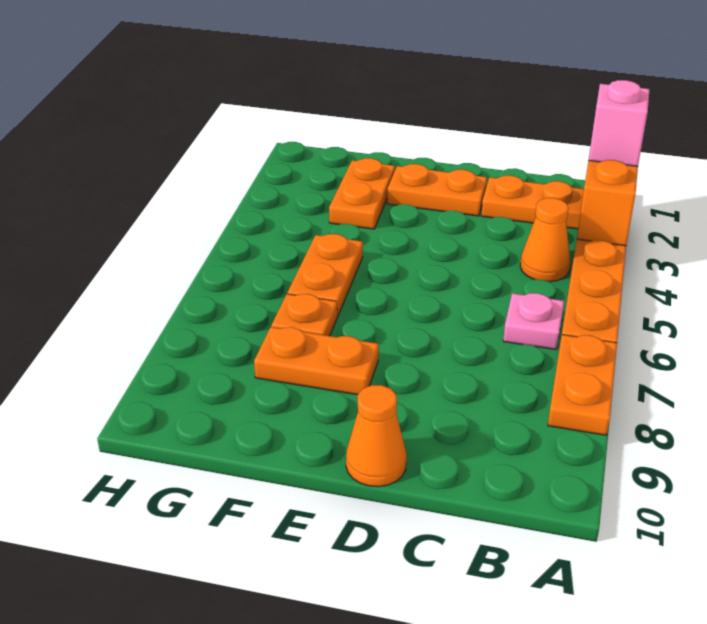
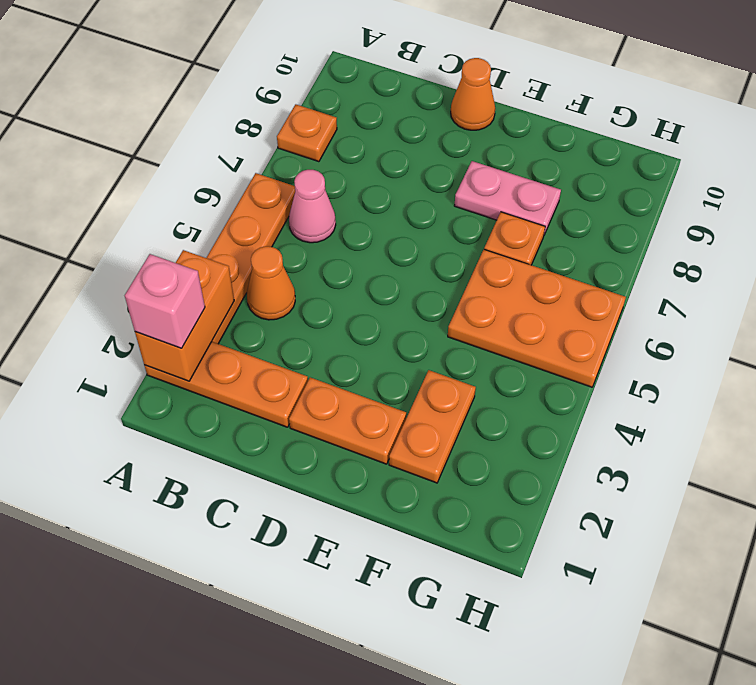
orange 1x2 plate [548,335,617,435] -> orange 1x1 plate [277,104,337,162]
pink 1x1 plate [503,293,564,349] -> pink 1x1 cone [289,170,336,243]
orange 1x2 plate [254,327,379,395] -> pink 1x2 plate [454,161,561,235]
orange 1x2 plate [287,234,363,317] -> orange 2x3 plate [448,250,626,387]

